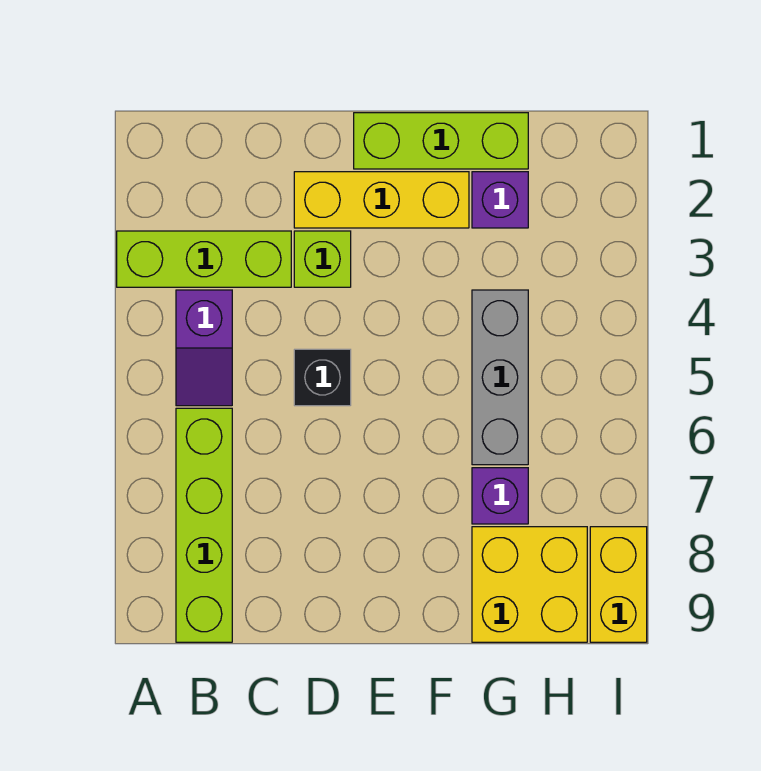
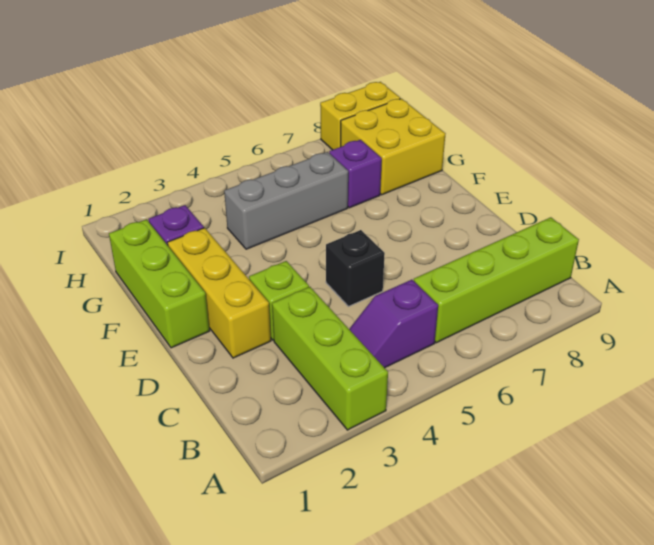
purple 1x2 slope [176,290,232,406] -> purple 1x2 slope turned to [349,280,438,368]

